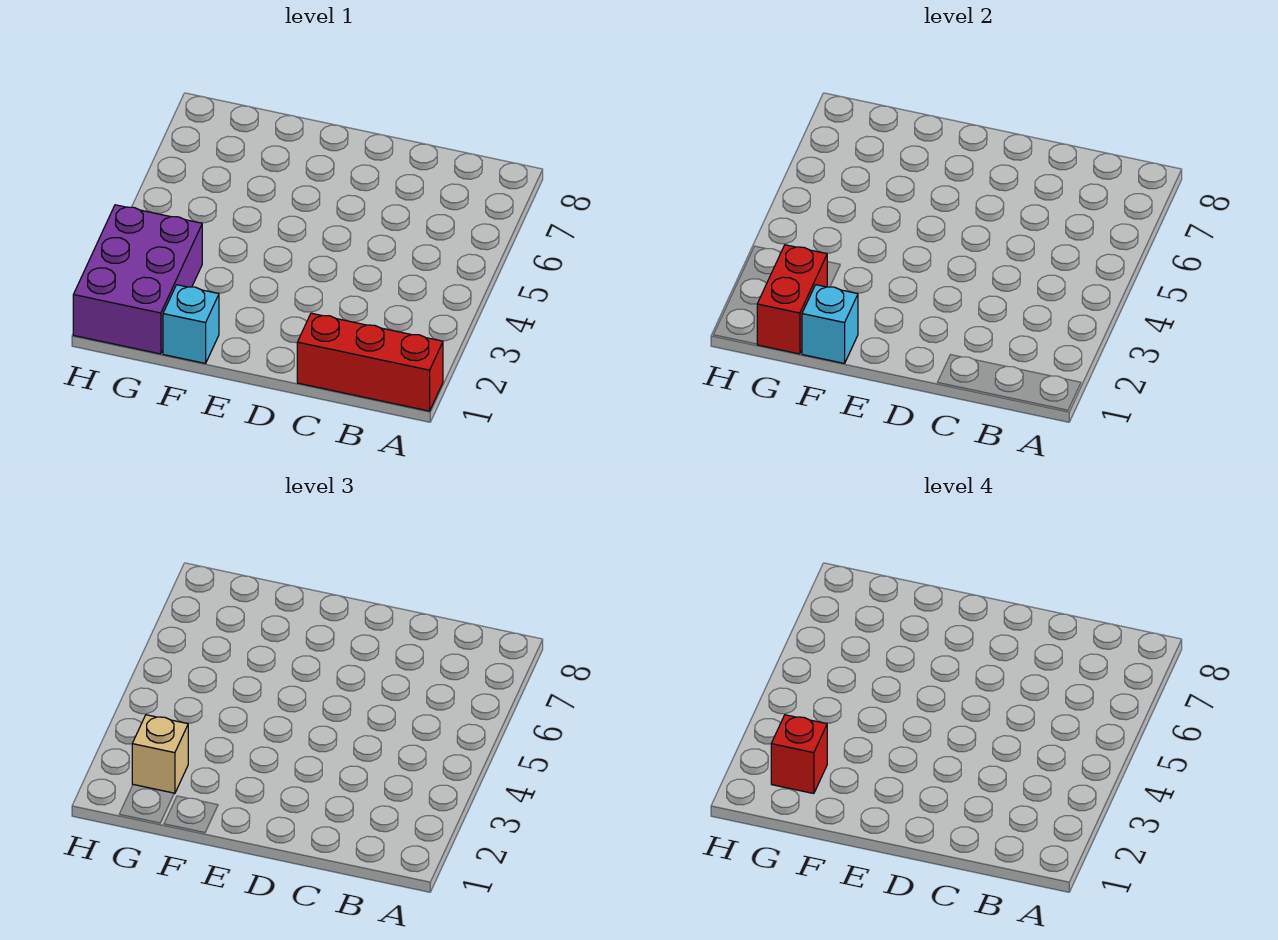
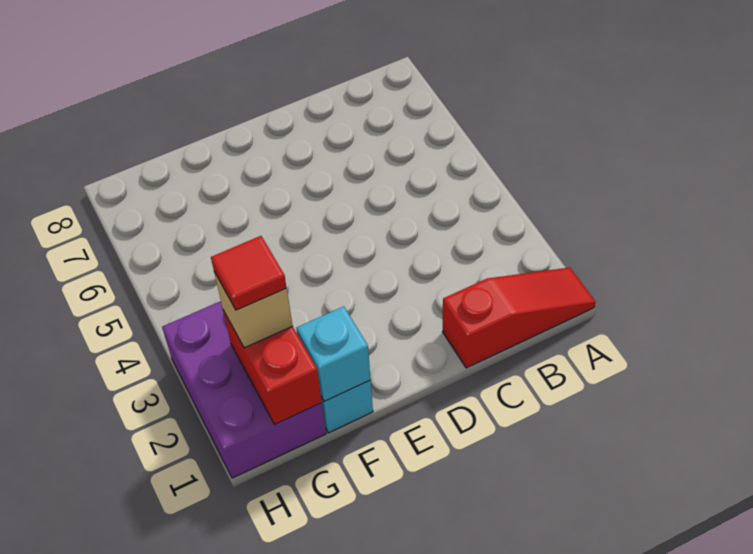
red 1x3 brick [297,313,443,411] -> red 1x3 slope [443,268,595,368]
red 1x1 brick [771,715,827,794] -> red 1x1 tile [211,236,287,310]

